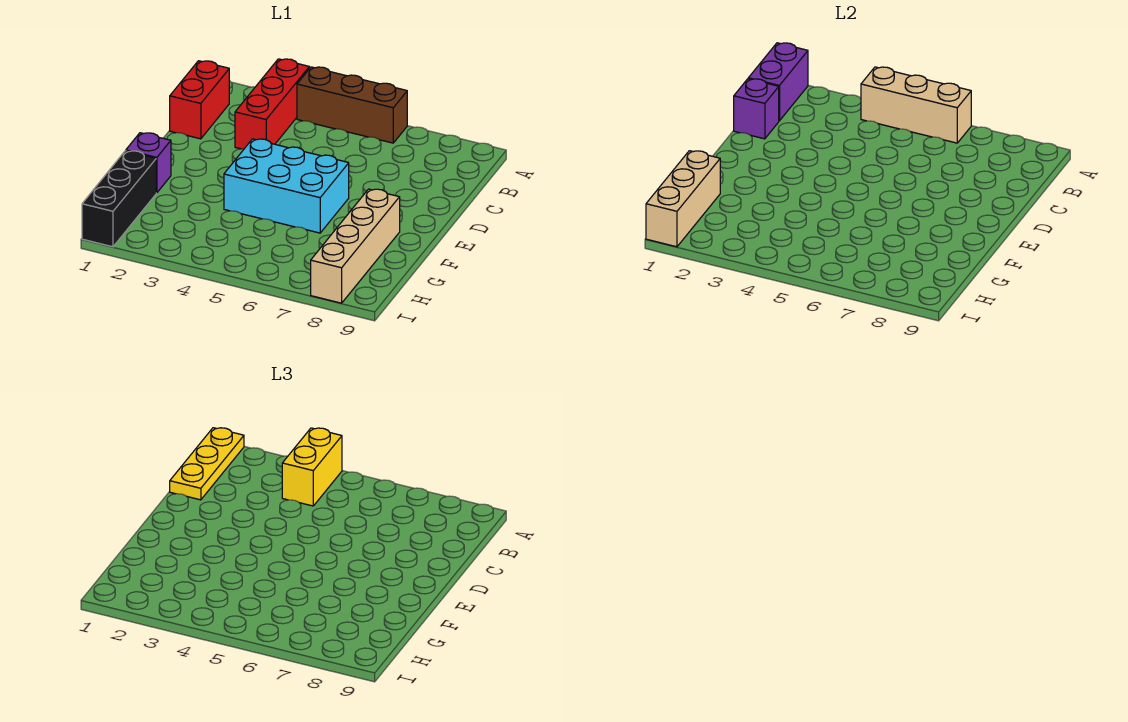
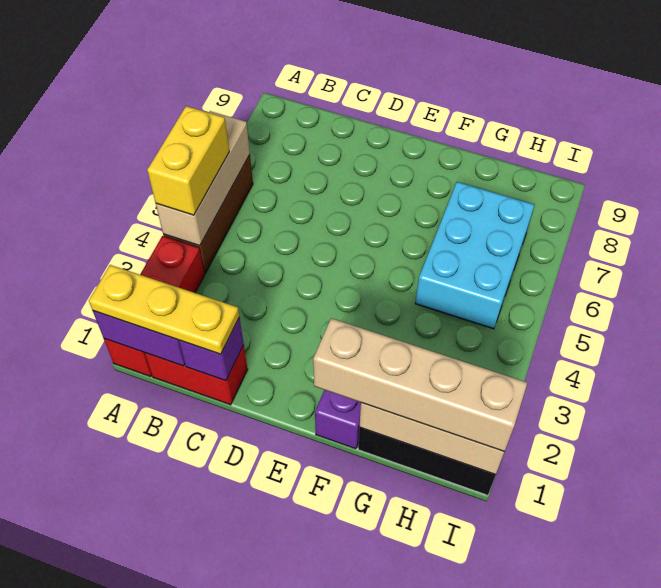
red 1x3 brick [235,59,309,149] -> red 1x3 brick turned to [104,236,204,376]
yellow 1x2 brick [282,428,342,506] -> yellow 1x2 brick turned to [147,106,229,215]
cyan 2x3 brick [224,139,349,233] -> cyan 2x3 brick moved to [415,182,534,329]
tan 1x4 brick [311,189,400,303] -> tan 1x4 brick moved to [313,318,527,452]

